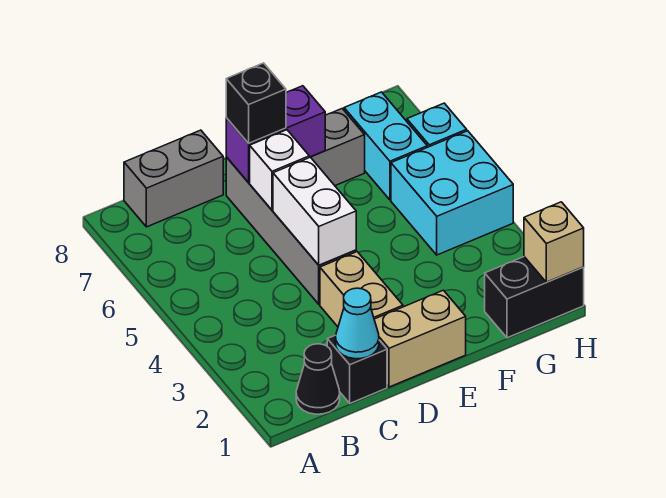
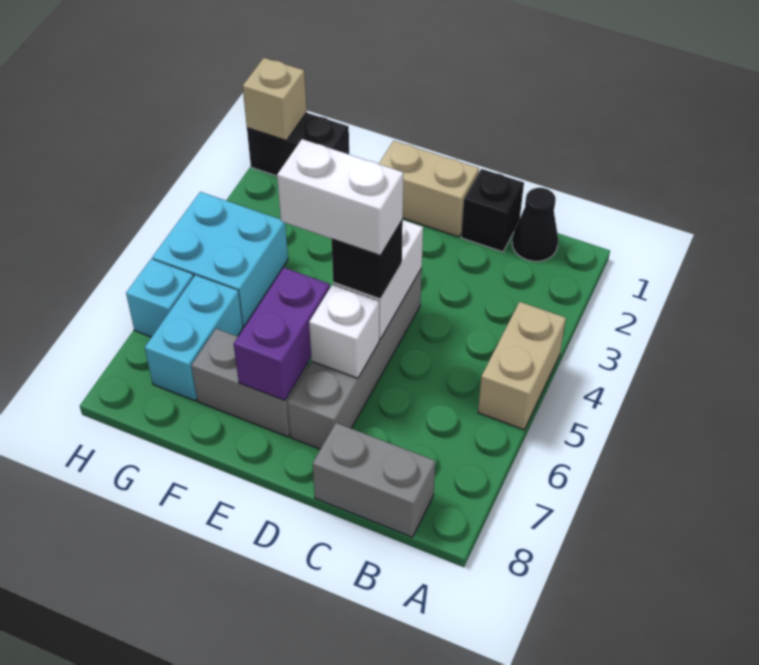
cyan 1x1 cone [336,288,379,359] -> none
tan 1x2 brick [320,252,403,327] -> tan 1x2 brick moved to [478,302,566,430]
none -> white 1x2 brick [277,139,404,256]
purple 1x2 brick [226,86,325,183] -> purple 1x2 brick turned to [234,268,330,400]
black 1x1 brick [226,63,286,143] -> black 1x1 brick moved to [332,220,403,299]

